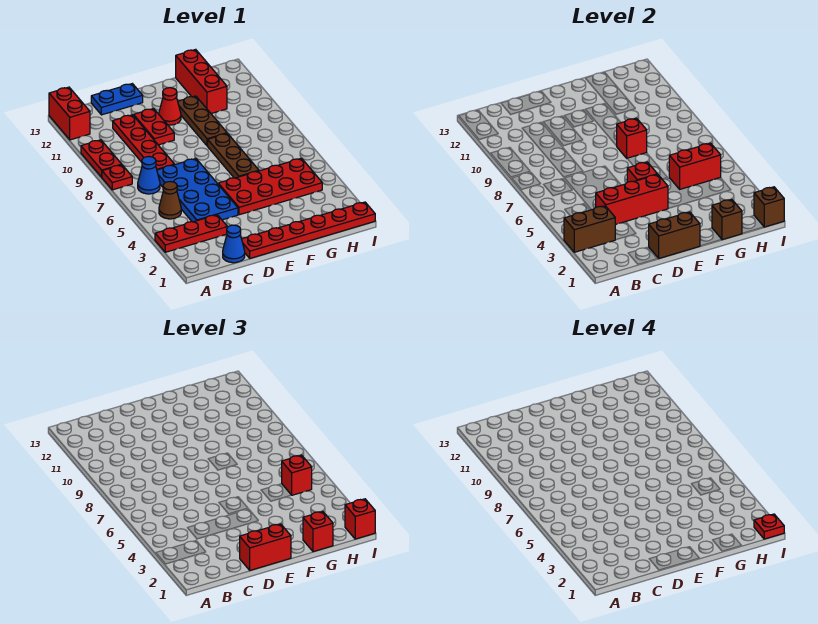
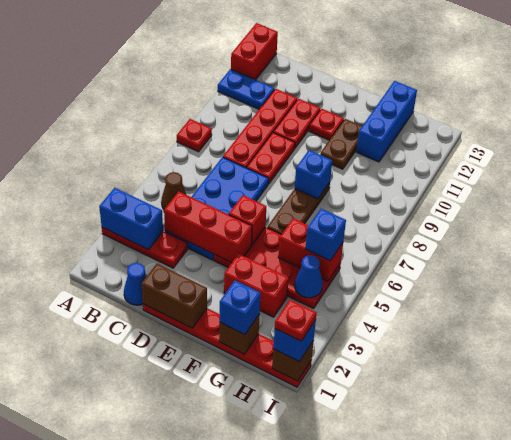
brown 1x2 brick [564,206,615,252] -> blue 1x2 brick [99,188,163,250]
red 1x2 plate [81,140,122,177] -> red 1x2 plate moved to [247,133,295,184]
blue 1x1 cone [138,157,160,194] -> blue 1x1 cone moved to [295,255,323,298]
blue 1x2 plate [91,84,143,115] -> blue 1x2 plate moved to [218,69,274,109]
red 1x2 brick [240,524,291,571] -> red 1x2 brick moved to [224,254,289,317]
red 1x1 cone [159,88,181,125] -> red 1x1 plate [309,109,344,140]
red 1x1 brick [617,118,647,158] -> blue 1x1 brick [295,150,332,199]
brown 1x3 plate [178,96,227,146] -> brown 1x2 plate [320,119,362,169]
red 1x1 brick [303,511,333,552] -> blue 1x1 brick [220,281,261,335]
red 1x3 brick [176,49,227,114] -> blue 1x3 brick [356,81,417,162]
red 1x1 brick [282,455,312,495] -> blue 1x1 brick [306,209,346,261]
red 1x1 brick [345,499,375,539] -> blue 1x1 brick [273,320,316,362]

